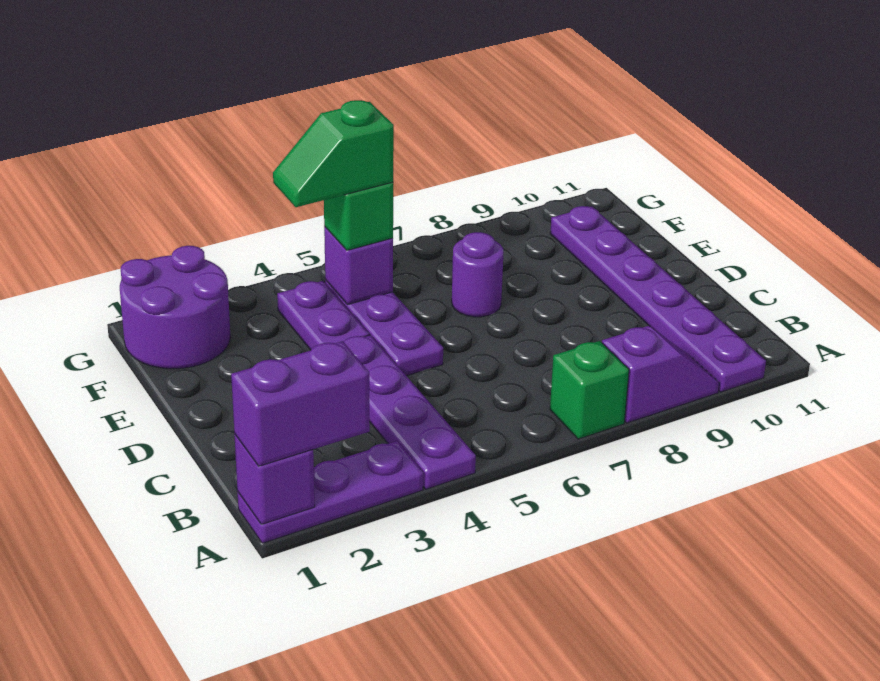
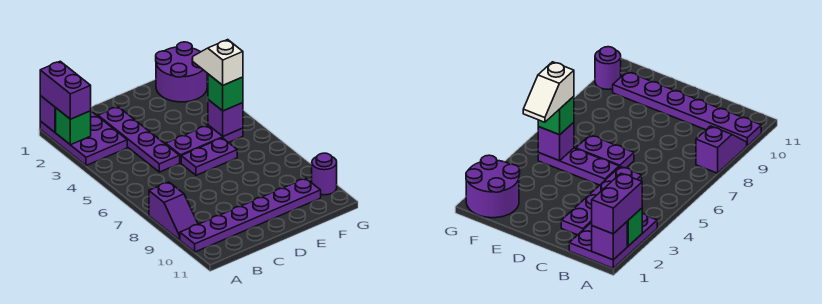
purple 1x3 plate [238,441,423,543] -> purple 2x3 plate [40,111,127,166]
purple 1x4 plate [344,335,476,489] -> purple 1x4 plate turned to [98,107,180,172]
green 1x1 brick [550,341,629,439] -> green 1x1 brick moved to [56,108,91,145]
purple 1x2 plate [277,281,369,350] -> purple 1x2 plate moved to [181,138,237,175]
purple 1x1 round brick [452,232,504,317] -> purple 1x1 round brick moved to [312,153,337,195]
green 1x2 slope [273,100,394,207] -> white 1x2 slope [192,40,243,85]

